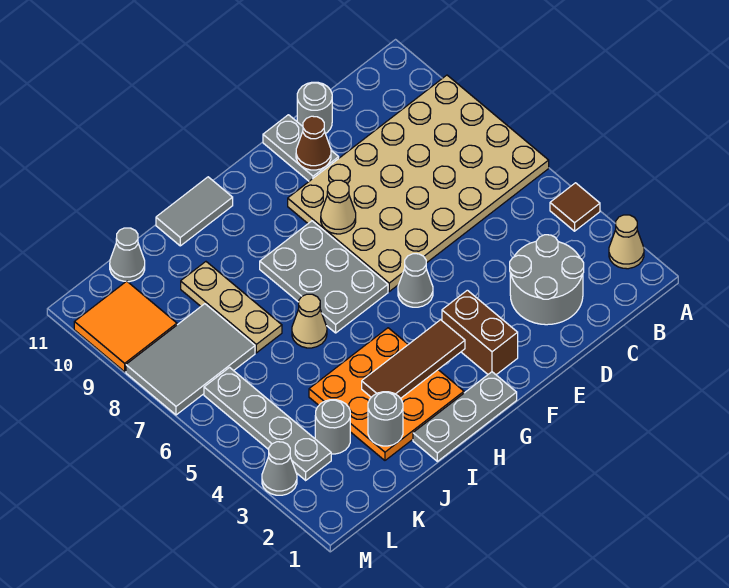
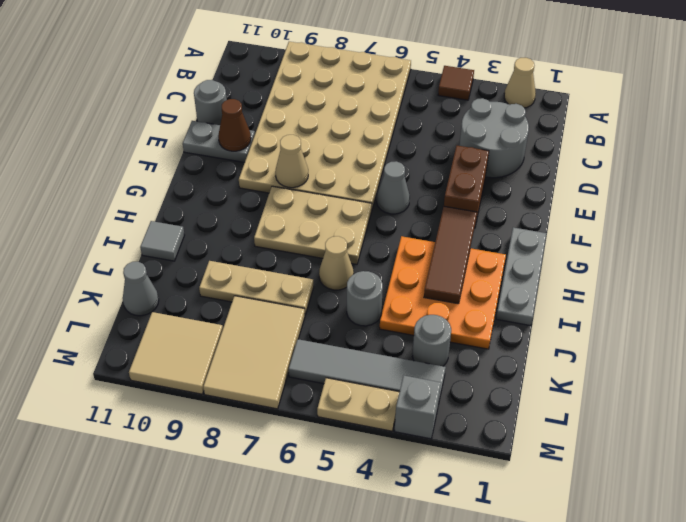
brown 1x2 brick [442,290,518,375] -> brown 1x2 brick turned to [444,146,489,226]
grey 2x3 plate [260,221,388,333] -> tan 2x3 plate [254,186,372,264]
grey 1x2 tile [156,177,233,246] -> grey 1x1 tile [140,221,184,261]
grey 1x1 round brick [368,392,403,446] -> grey 1x1 round brick moved to [347,271,383,326]
grey 2x3 tile [126,304,255,415] -> tan 2x3 tile [203,296,305,409]
grey 1x4 plate [204,367,331,480] -> grey 1x4 tile [289,339,446,400]
orange 2x2 tile [74,281,177,372] -> tan 2x2 tile [129,312,223,394]
grey 1x1 cone [262,442,297,495] -> grey 1x1 brick [395,376,441,439]
none -> tan 1x2 plate [317,378,399,431]

